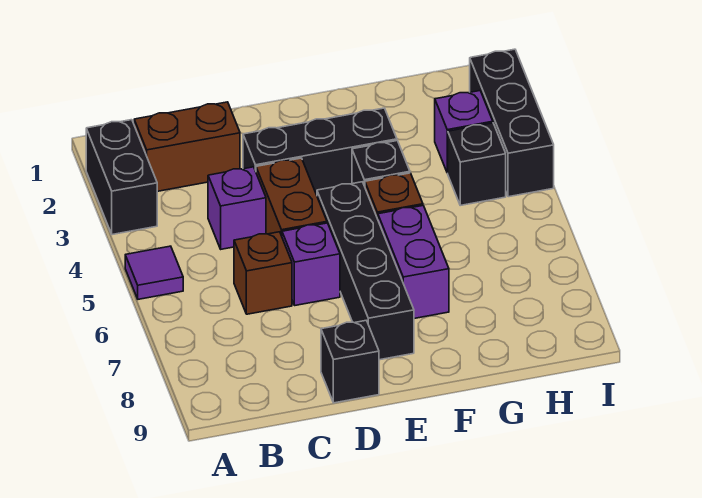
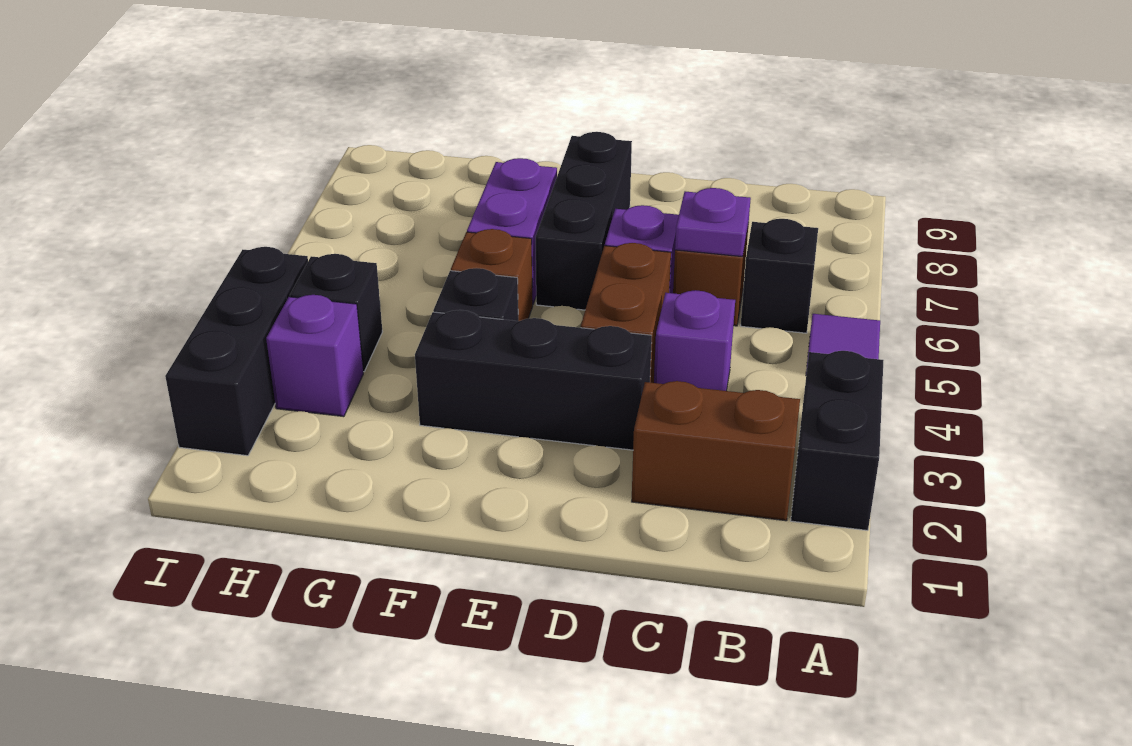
none -> purple 1x1 plate [675,188,751,257]
black 1x1 brick [321,320,379,403] -> black 1x1 brick moved to [741,219,818,333]
black 1x4 brick [317,182,414,360] -> black 1x3 brick [536,132,632,310]

